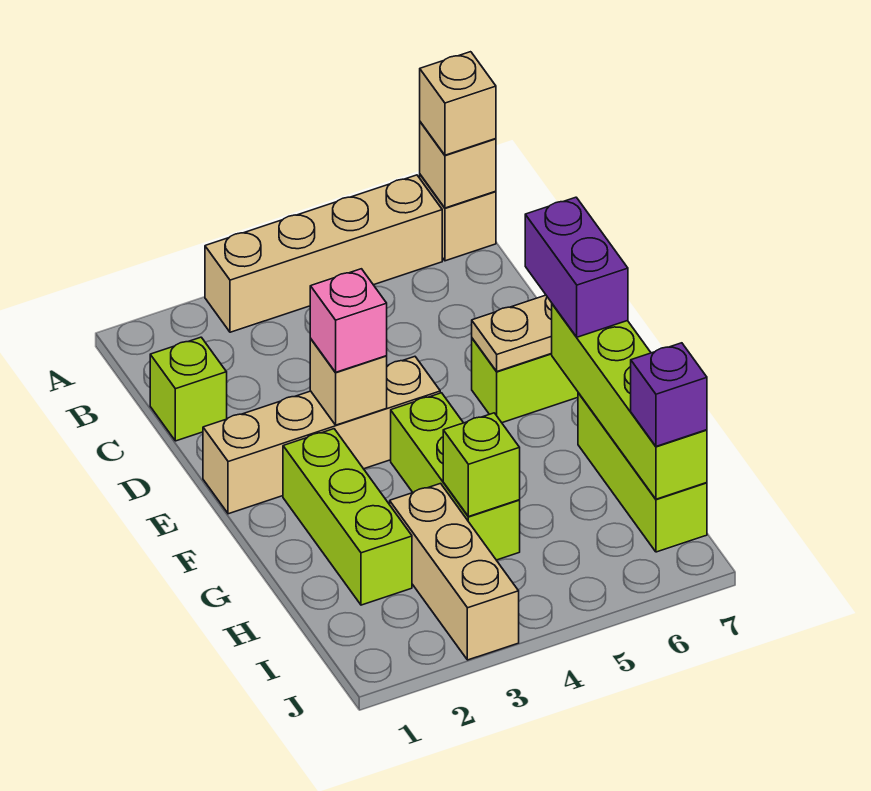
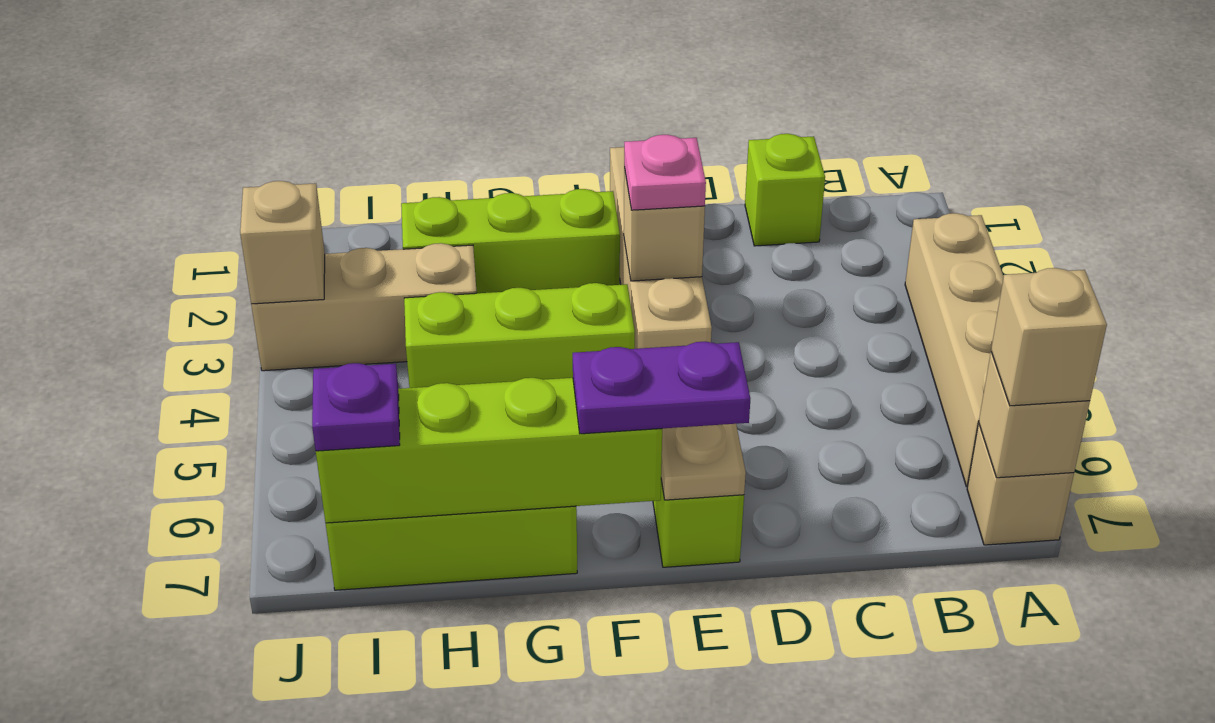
pink 1x1 brick [310,269,387,372] -> pink 1x1 plate [624,135,706,210]
purple 1x2 brick [525,197,628,337] -> purple 1x2 plate [573,341,750,434]
lime 1x1 brick [443,413,520,517] -> none
purple 1x1 brick [631,343,707,446] -> purple 1x1 plate [312,363,400,451]
none -> tan 1x1 brick [240,181,325,304]

